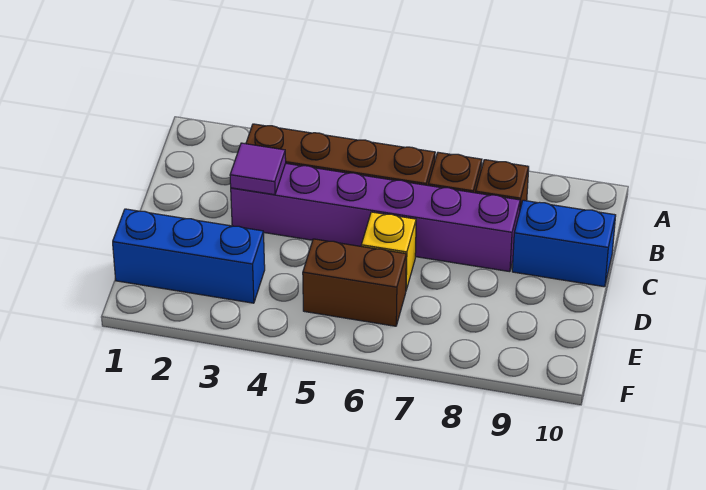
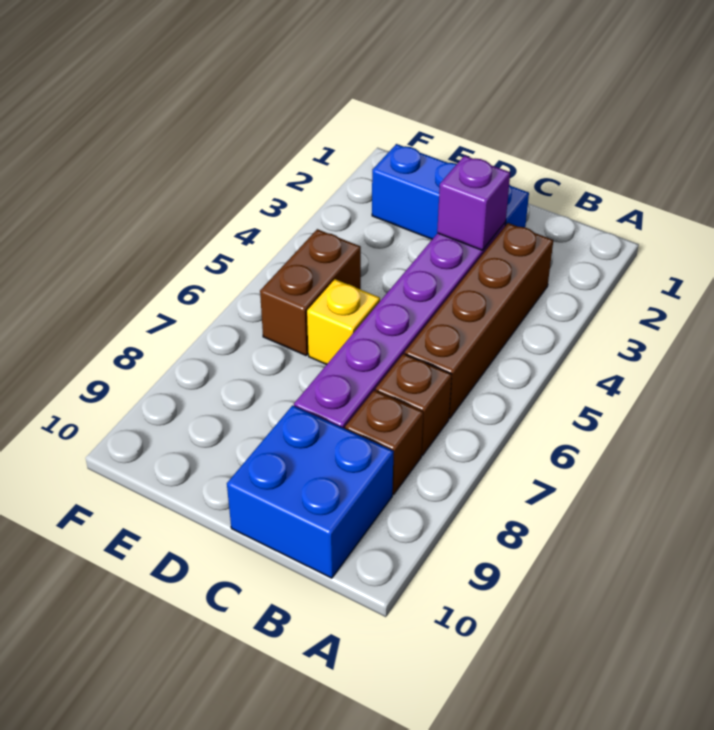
purple 1x1 tile [230,143,286,195] -> purple 1x1 brick [437,156,510,250]
blue 1x2 brick [512,200,616,287] -> blue 2x2 brick [227,405,394,578]
blue 1x3 brick [113,209,265,303] -> blue 1x3 brick turned to [372,144,529,239]

